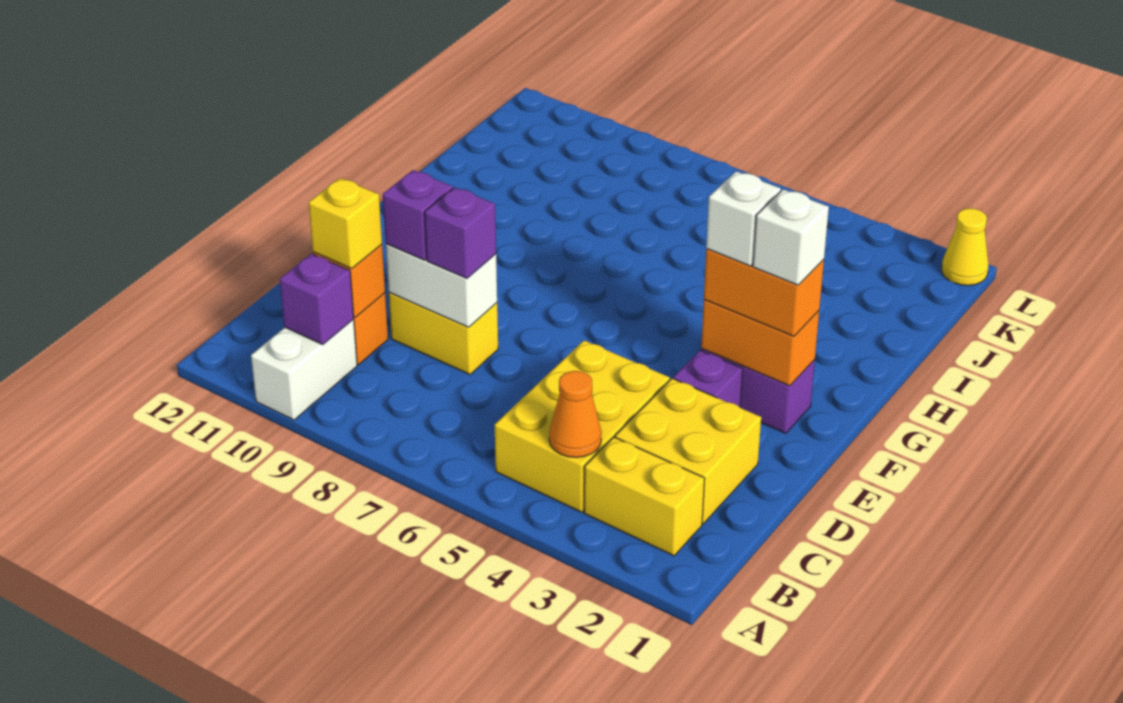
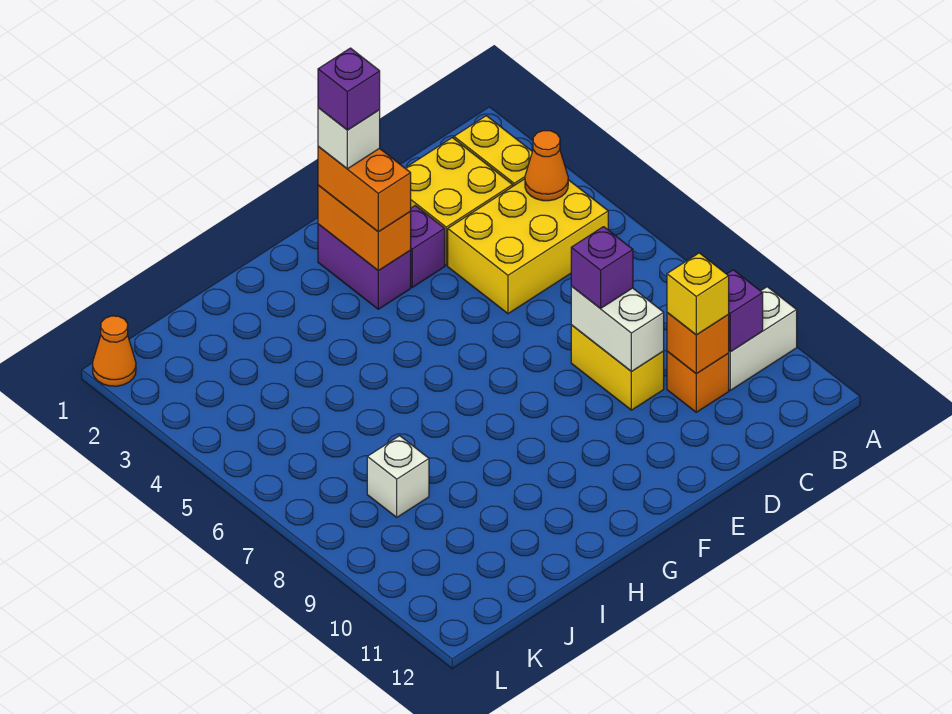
purple 1x1 brick [383,170,453,260] -> purple 1x1 brick moved to [318,48,380,130]
white 1x1 brick [706,171,781,266] -> white 1x1 brick moved to [367,436,429,517]
yellow 1x1 cone [942,208,988,285] -> orange 1x1 cone [93,316,136,386]

